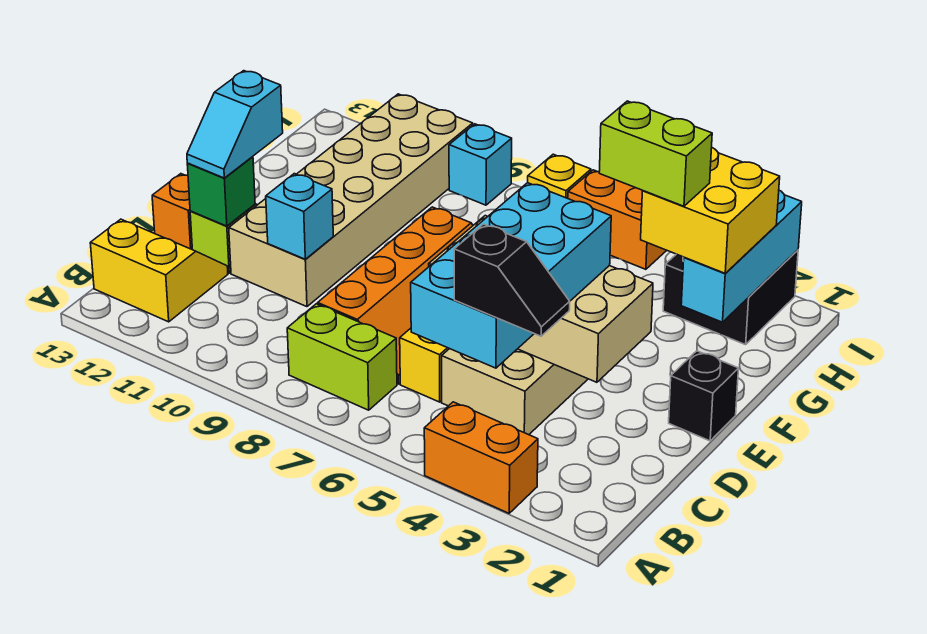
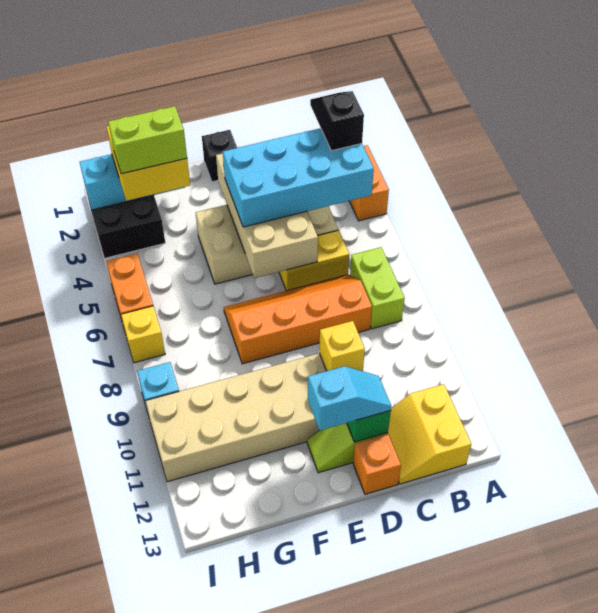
cyan 1x1 brick [266,174,333,259] -> yellow 1x1 brick [319,321,365,371]
lime 1x2 brick [599,101,712,206] -> lime 1x2 brick turned to [108,106,187,174]

